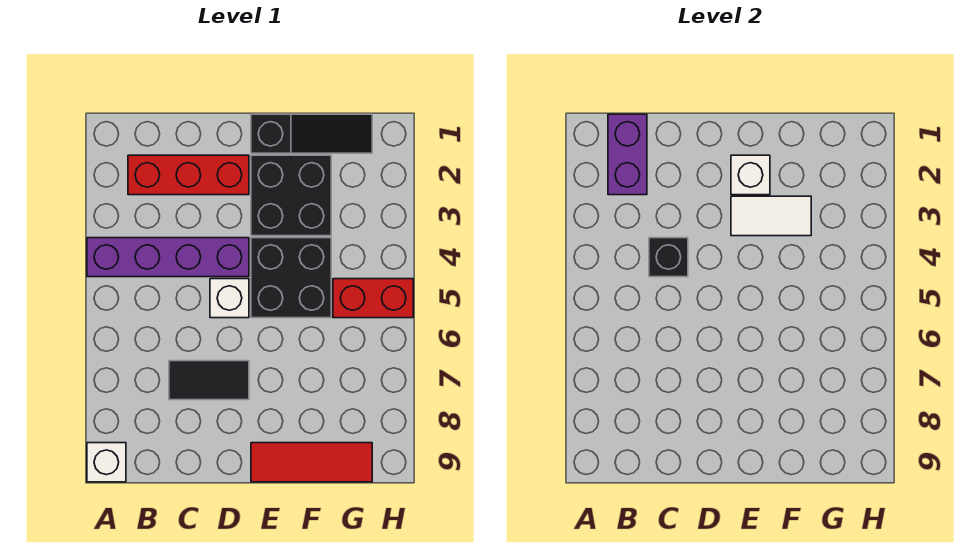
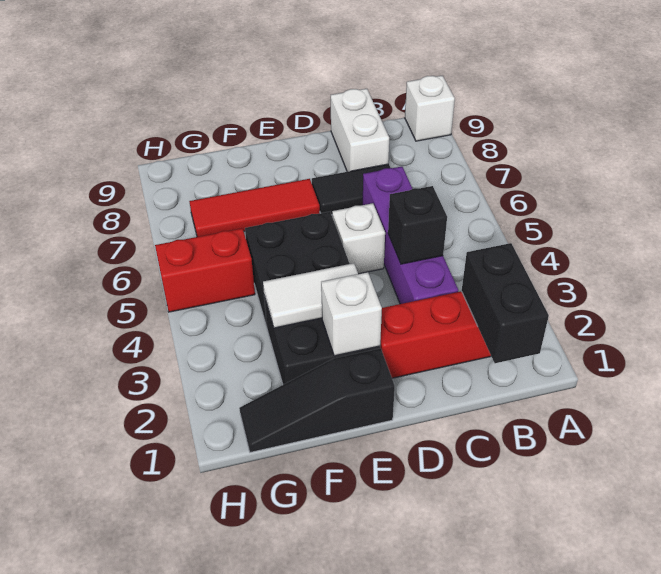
purple 1x4 brick [87,238,249,277] -> purple 1x4 brick turned to [363,167,458,304]
purple 1x2 brick [608,114,647,195] -> black 1x2 brick [462,243,549,363]
none -> white 1x2 brick [331,89,389,172]
red 1x3 tile [251,443,372,482] -> red 1x3 tile moved to [189,179,320,237]

